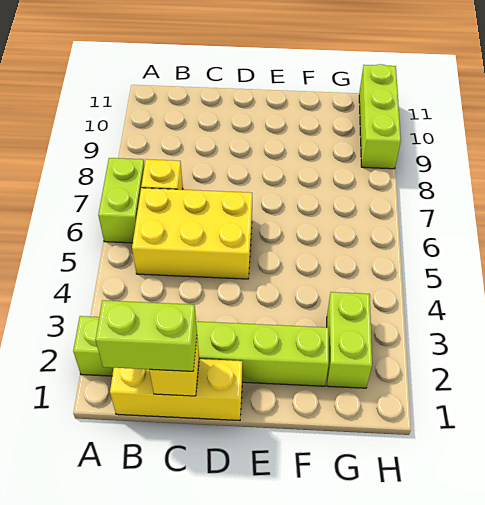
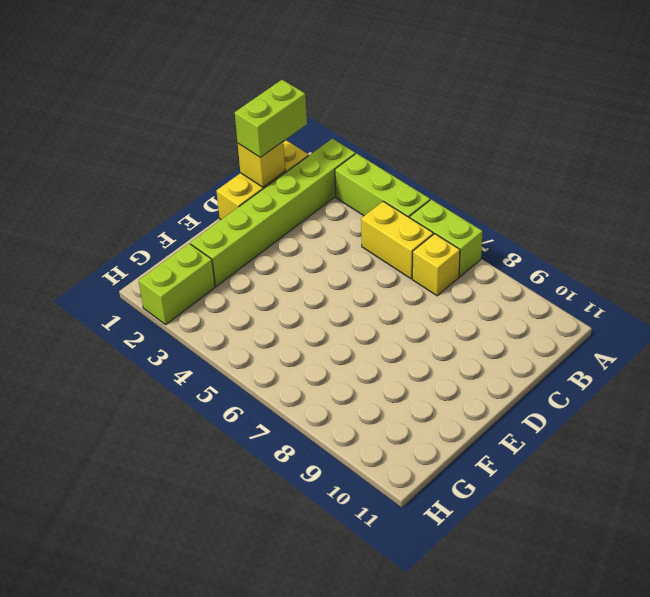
yellow 2x3 brick [132,188,252,279] -> yellow 1x2 brick [361,201,433,279]
lime 1x2 brick [327,292,372,388] -> lime 1x2 brick turned to [139,244,215,324]
lime 1x3 brick [359,64,401,169] -> lime 1x3 brick moved to [335,153,430,218]

